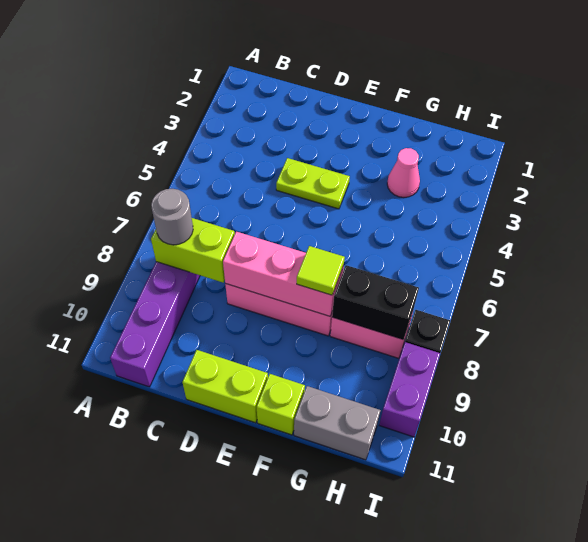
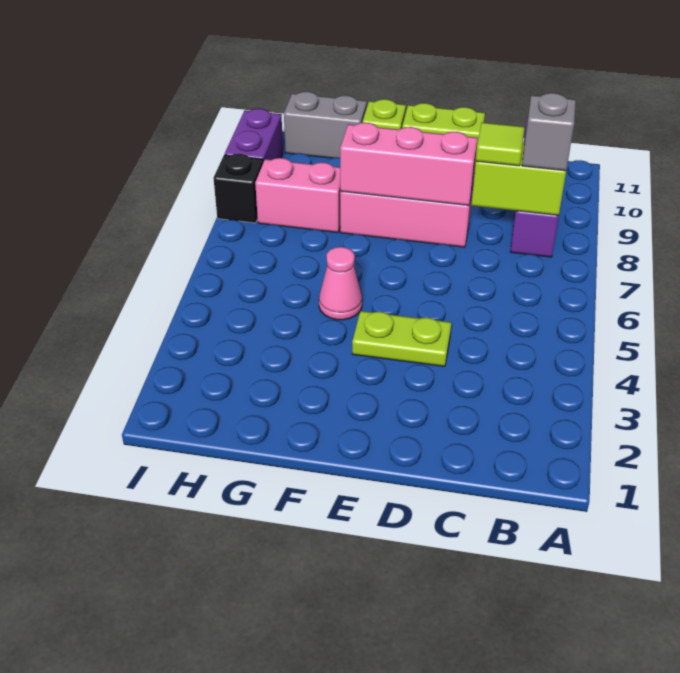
grey 1x1 round brick [151,189,193,245] -> grey 1x1 brick [522,93,576,171]
lime 1x1 tile [297,246,345,295] -> lime 1x1 tile moved to [476,123,525,166]
pink 1x1 cone [387,148,420,198] -> pink 1x1 cone moved to [319,247,362,320]
black 1x2 brick [332,265,419,340] -> none

